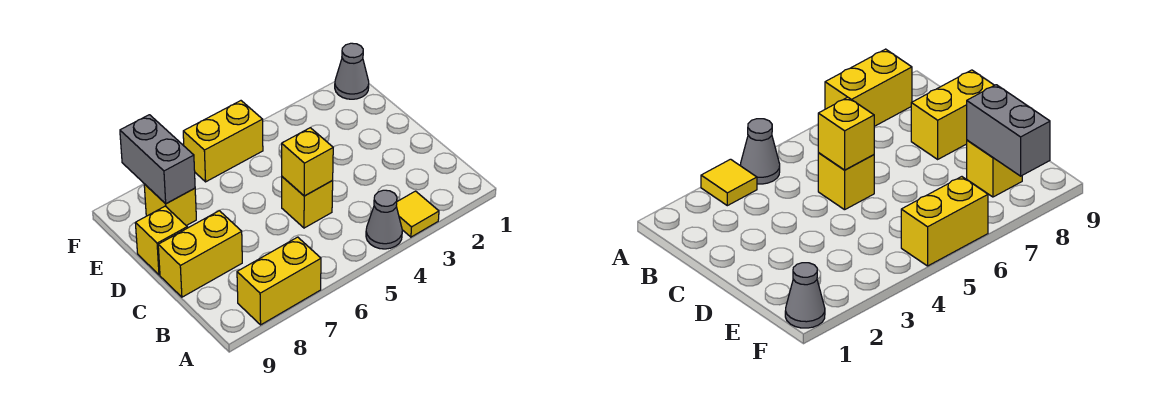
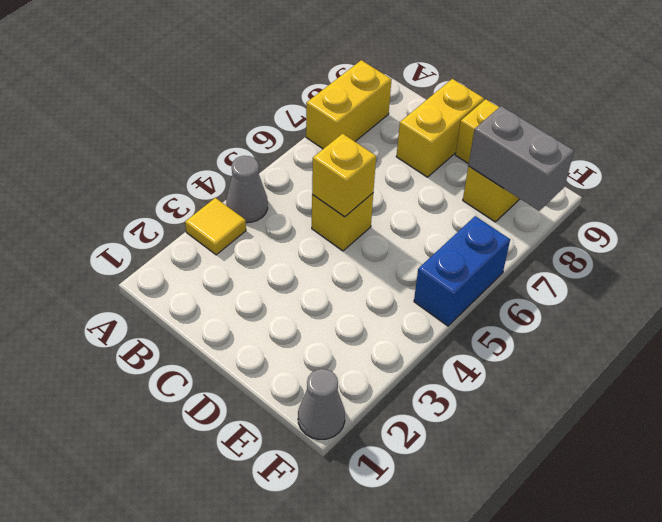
yellow 1x2 brick [183,101,263,182] -> blue 1x2 brick [414,216,510,326]

